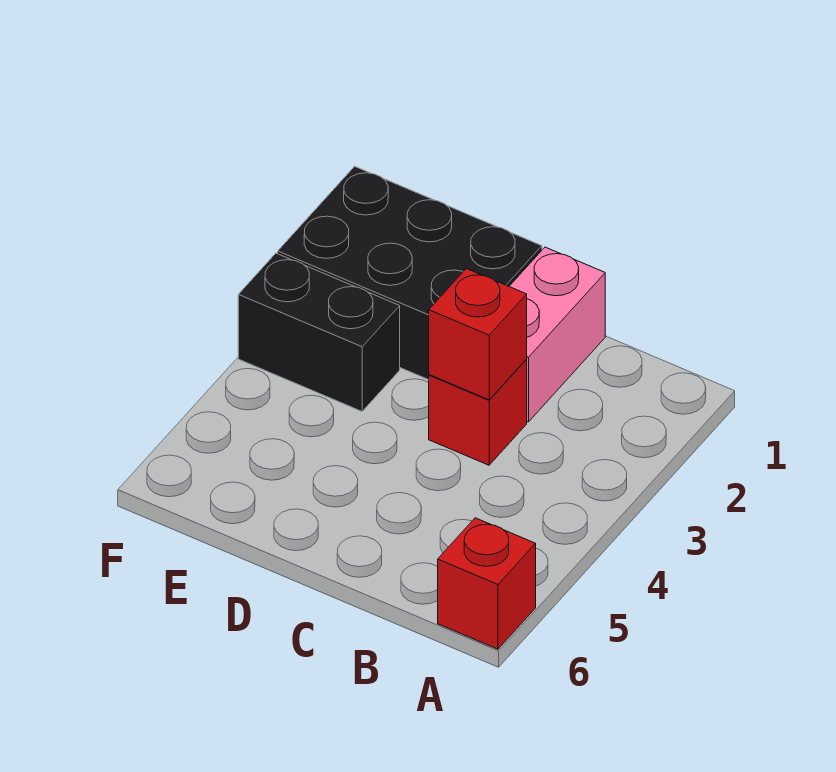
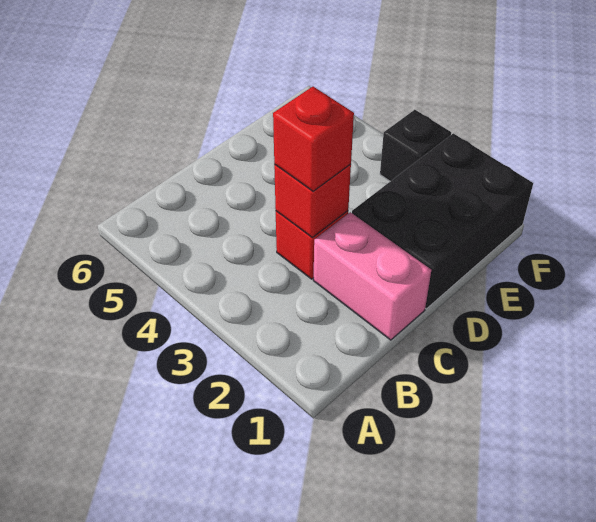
red 1x1 brick [438,518,536,649] -> red 1x1 brick moved to [273,87,354,191]
black 1x2 brick [238,253,400,411] -> black 1x1 brick [380,110,451,181]

